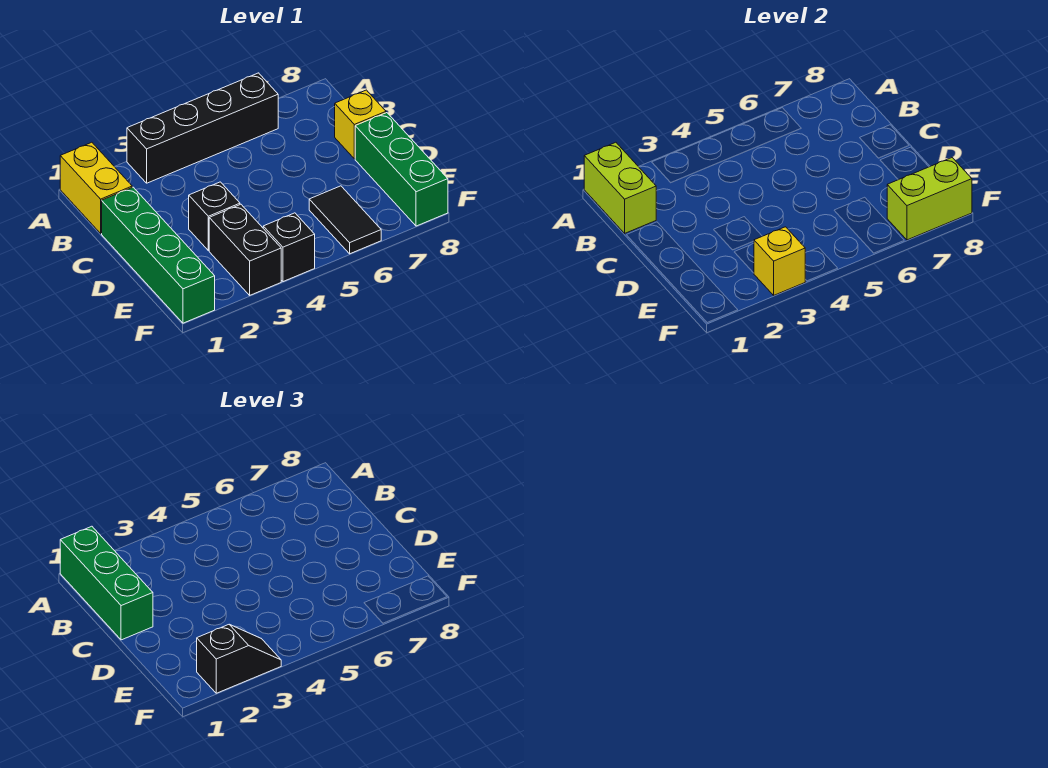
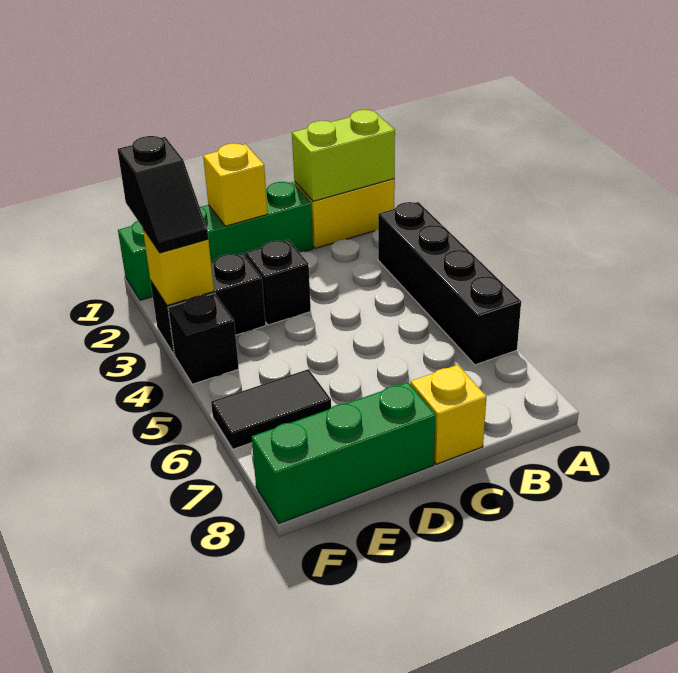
green 1x3 brick [60,526,153,640] -> none
none -> yellow 1x1 brick [203,143,268,226]
lime 1x2 brick [887,158,972,240] -> none

